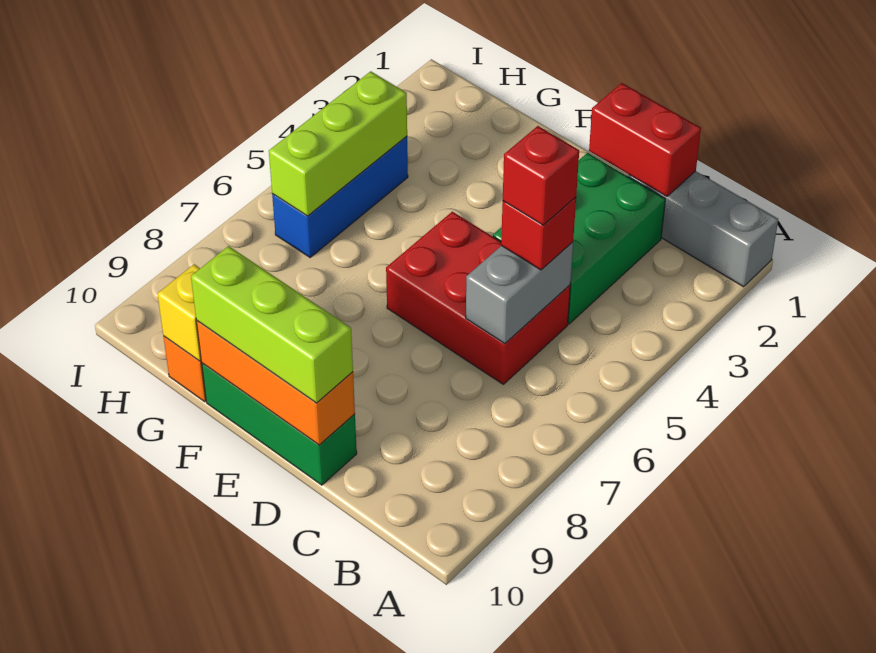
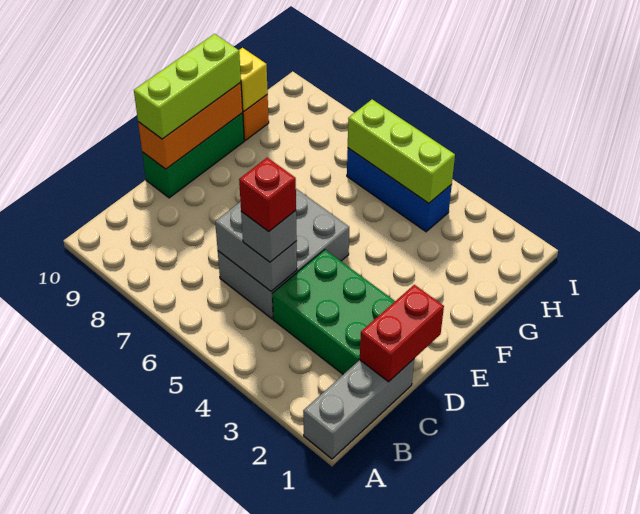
red 2x3 brick [386,212,570,384] -> grey 2x3 brick [218,189,349,319]
red 1x1 brick [501,197,576,270] -> grey 1x1 brick [241,211,297,262]

